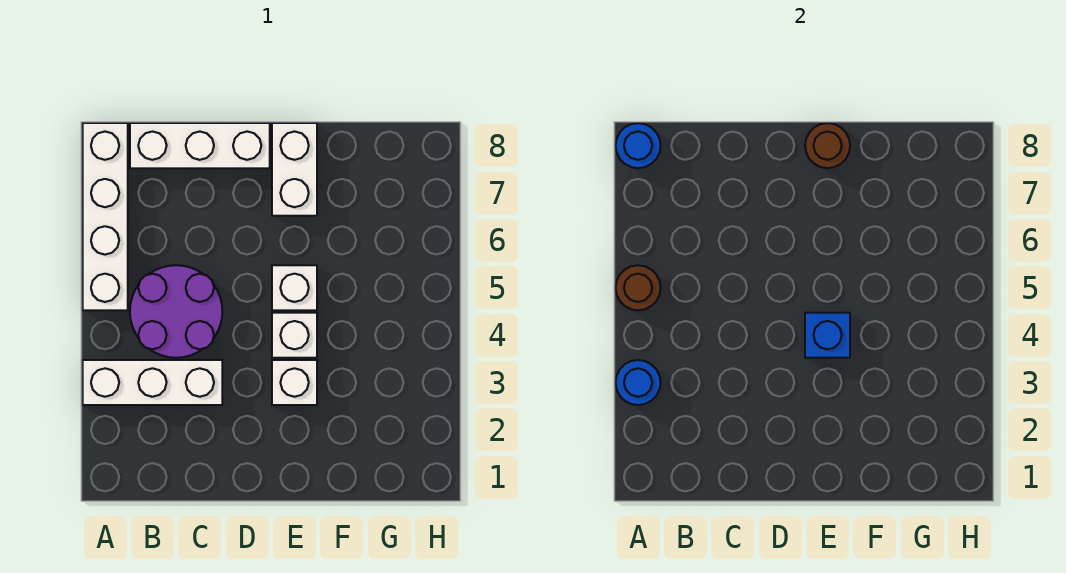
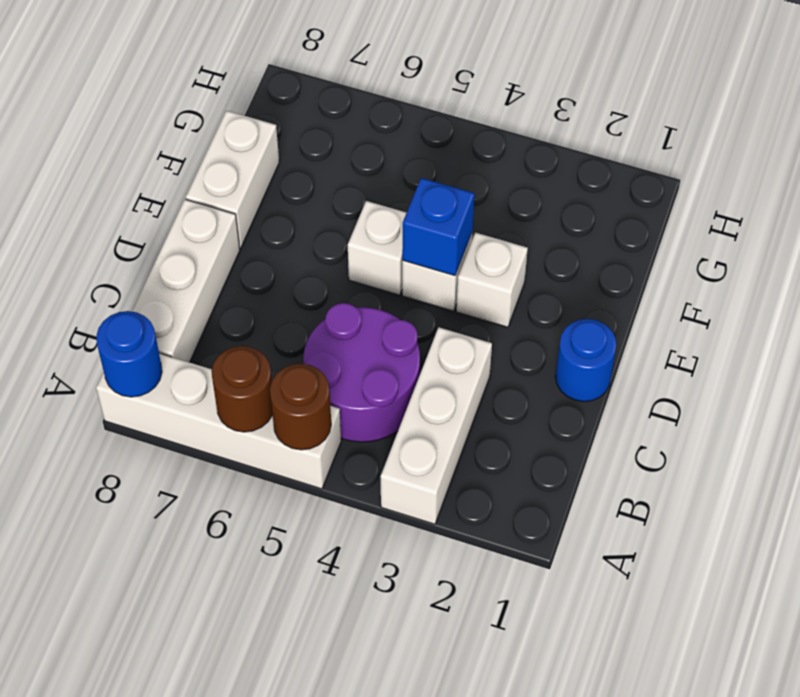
blue 1x1 round brick [616,360,661,405] -> blue 1x1 round brick moved to [555,319,617,402]
white 1x2 brick [272,123,317,216] -> white 1x2 brick turned to [186,111,279,248]
brown 1x1 round brick [805,123,850,168] -> brown 1x1 round brick moved to [211,346,273,432]

